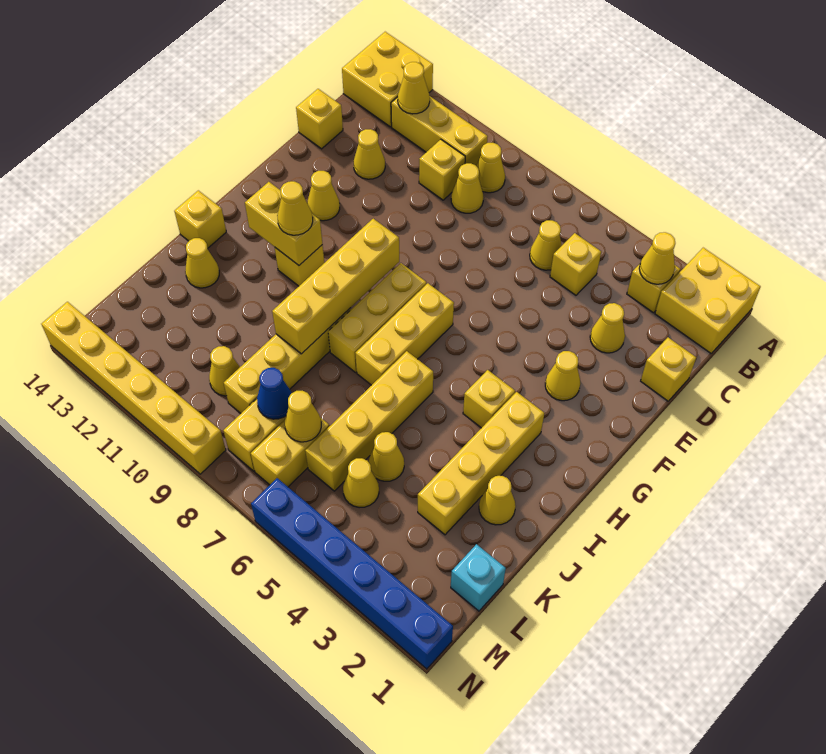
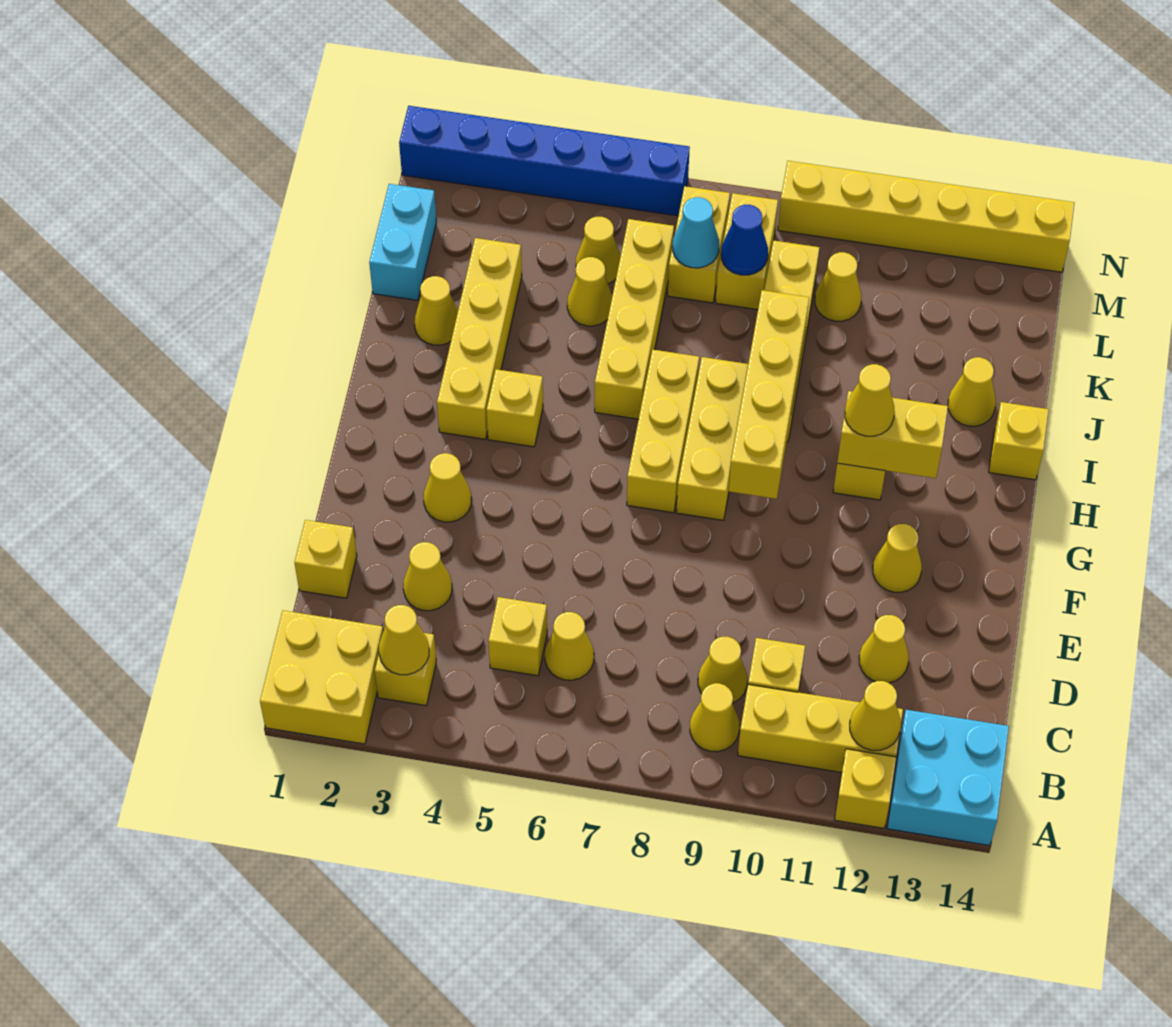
yellow 2x2 brick [342,32,433,127] -> cyan 2x2 brick [887,710,1009,846]
yellow 1x1 brick [296,89,343,149] -> yellow 1x1 brick moved to [835,749,896,828]
cyan 1x1 brick [451,544,506,611] -> cyan 1x2 brick [369,184,436,300]
yellow 1x1 cone [285,391,321,442] -> cyan 1x1 cone [673,197,719,268]

